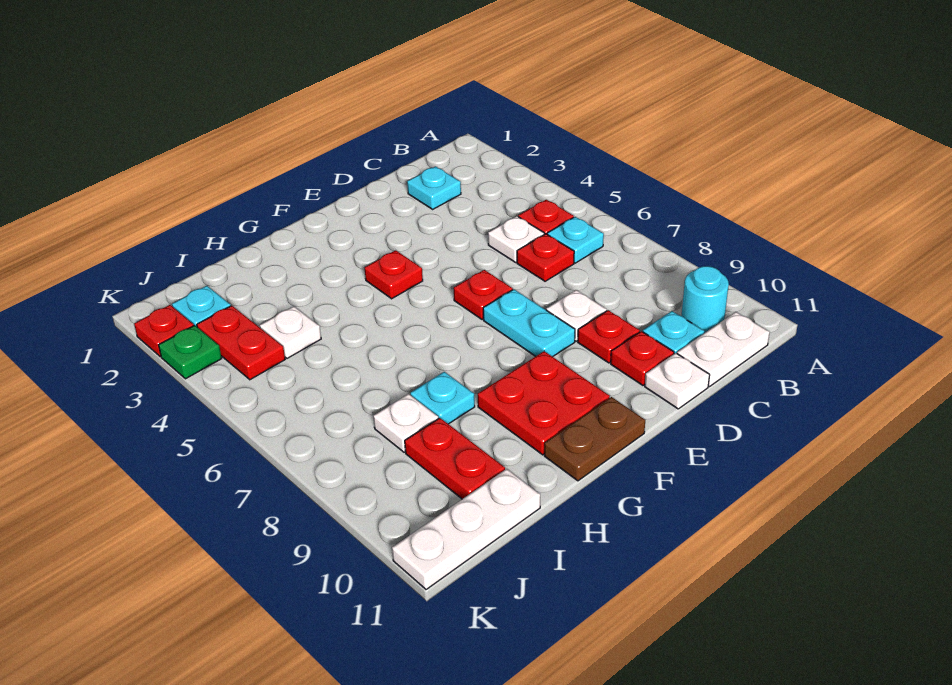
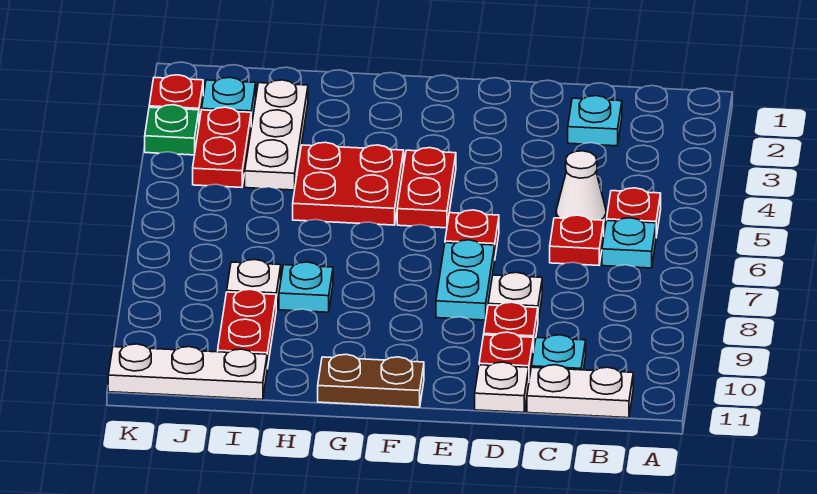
cyan 1x1 round brick [681,266,729,333] -> none
white 1x1 plate [488,216,544,262] -> white 1x1 cone [556,151,606,225]
red 1x1 plate [365,250,423,299] -> red 1x2 plate [397,148,456,228]
red 2x2 plate [478,351,610,455] -> red 2x2 plate moved to [293,142,404,225]
white 1x1 plate [260,306,321,358] -> white 1x3 plate [245,80,308,190]

